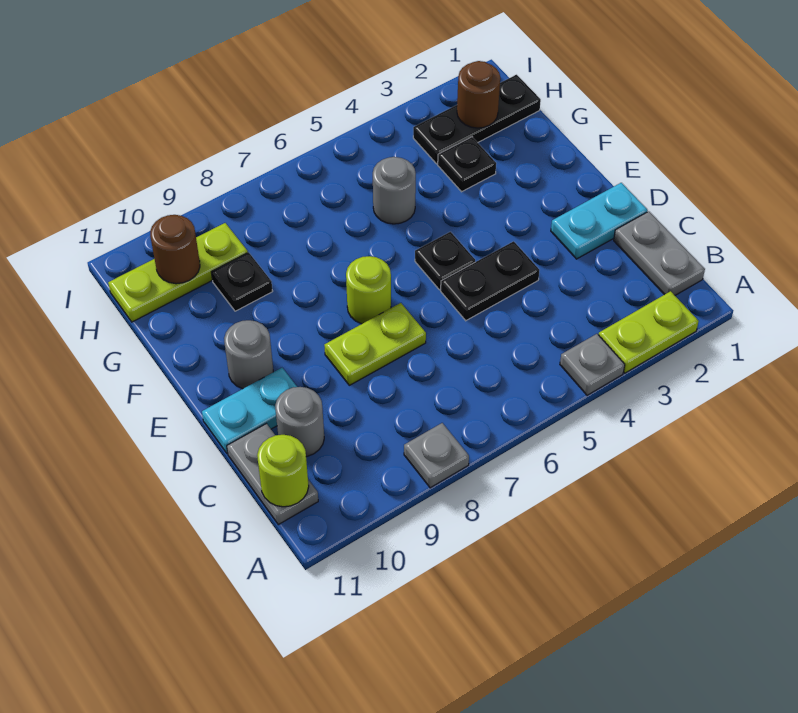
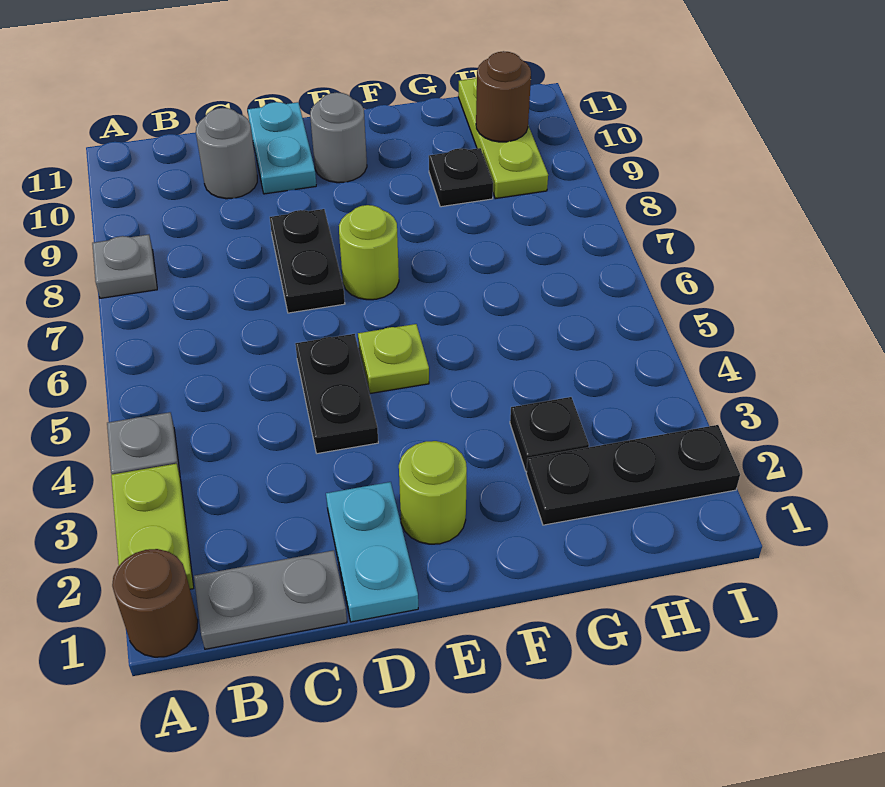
grey 1x2 plate [227,424,318,525] -> none
lime 1x1 round brick [257,435,309,507] -> lime 1x1 round brick moved to [399,441,467,544]
lime 1x2 plate [324,303,426,385] -> black 1x2 plate [270,209,345,313]
black 1x1 plate [415,232,475,290] -> lime 1x1 plate [358,324,429,394]
grey 1x1 round brick [373,157,416,224] -> none
black 1x3 plate [413,75,541,164] -> black 1x3 plate turned to [526,425,740,525]
brown 1x1 round brick [457,61,500,128] -> brown 1x1 round brick moved to [112,549,198,657]

